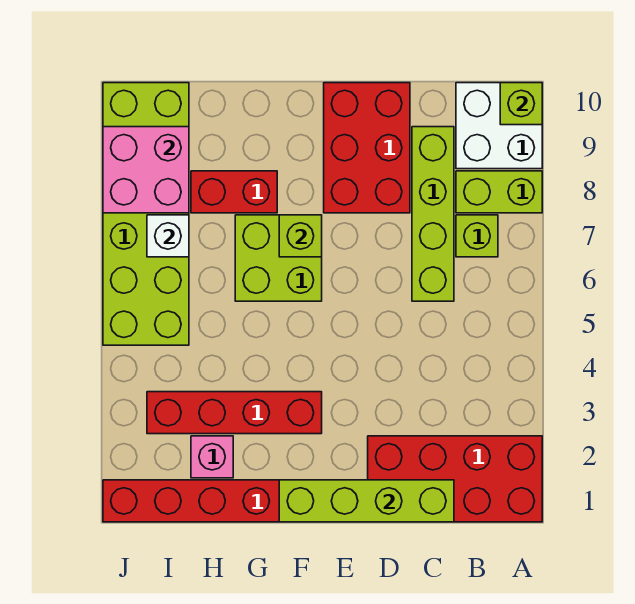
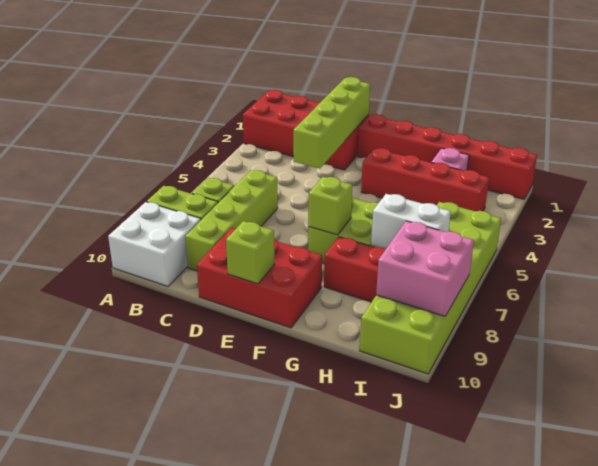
lime 1x1 brick [500,83,542,125] -> lime 1x1 brick moved to [226,221,275,284]
lime 1x4 brick [279,480,454,522] -> lime 1x4 brick turned to [293,77,370,169]
red 2x3 brick [324,83,410,213] -> red 2x3 brick turned to [197,228,322,328]
white 1x1 brick [147,215,189,257] -> white 1x2 brick [371,194,451,249]

